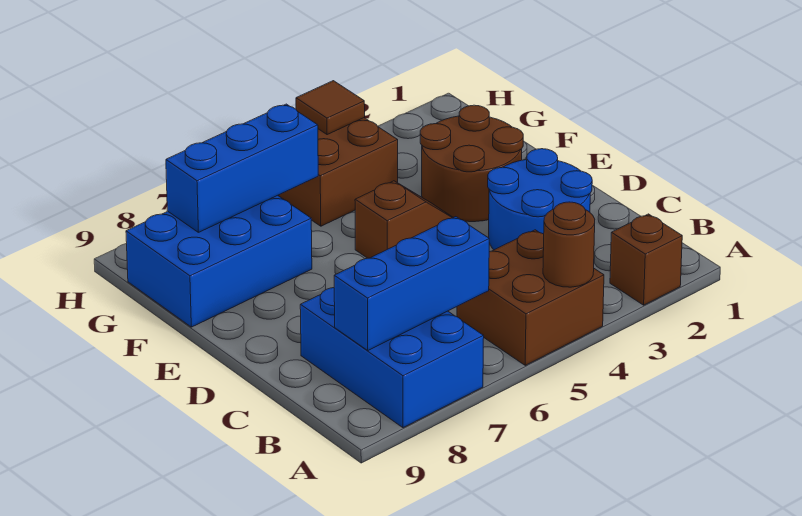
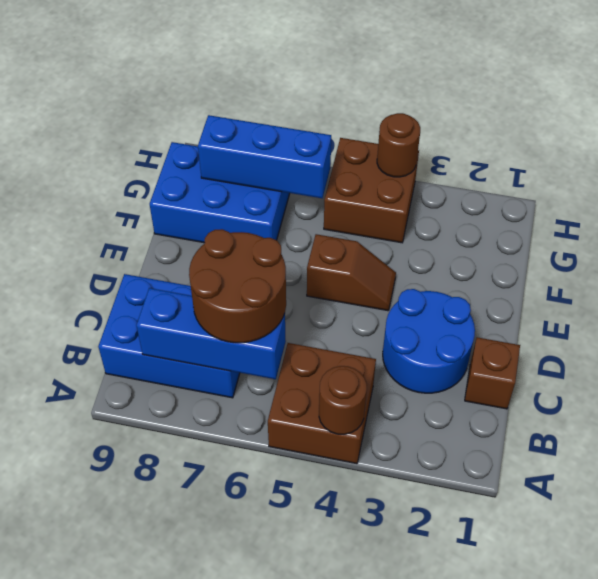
brown 1x1 brick [610,214,682,305] -> brown 1x1 brick moved to [465,337,520,409]
blue 2x3 brick [300,288,484,428] -> blue 2x3 brick turned to [98,274,240,398]
brown 2x2 round brick [420,105,523,222] -> brown 2x2 round brick moved to [189,229,286,343]
brown 1x1 tile [296,81,365,135] -> brown 1x1 round brick [377,113,420,177]

